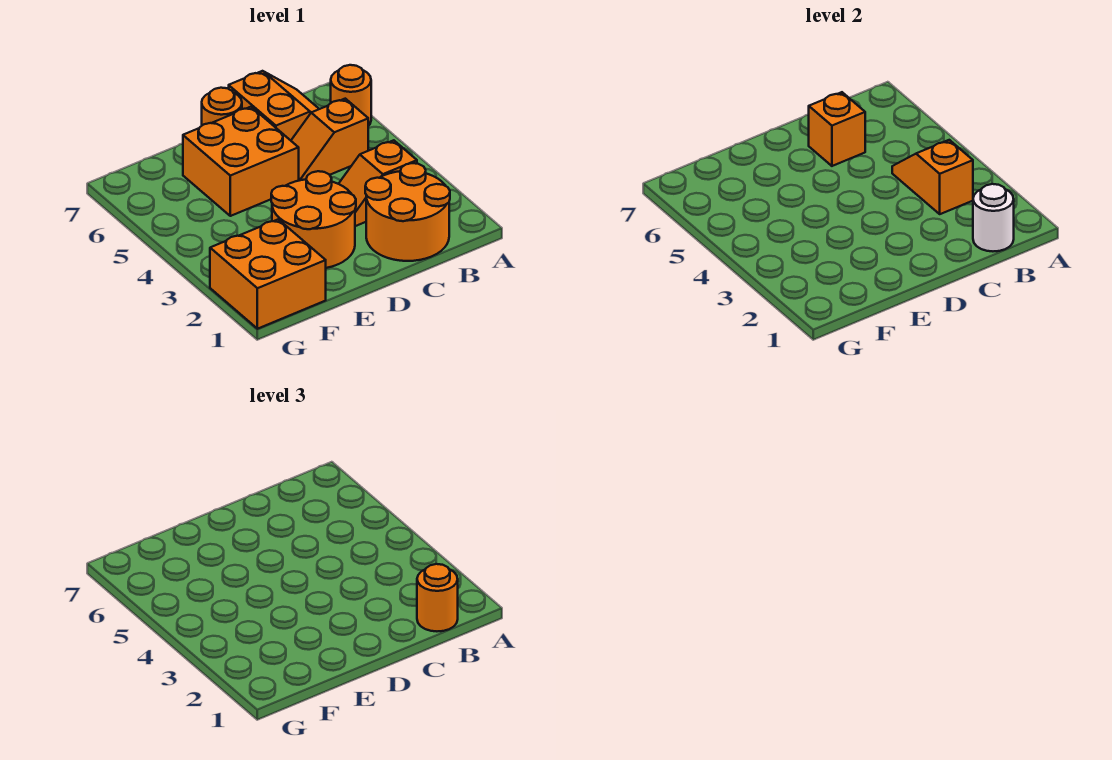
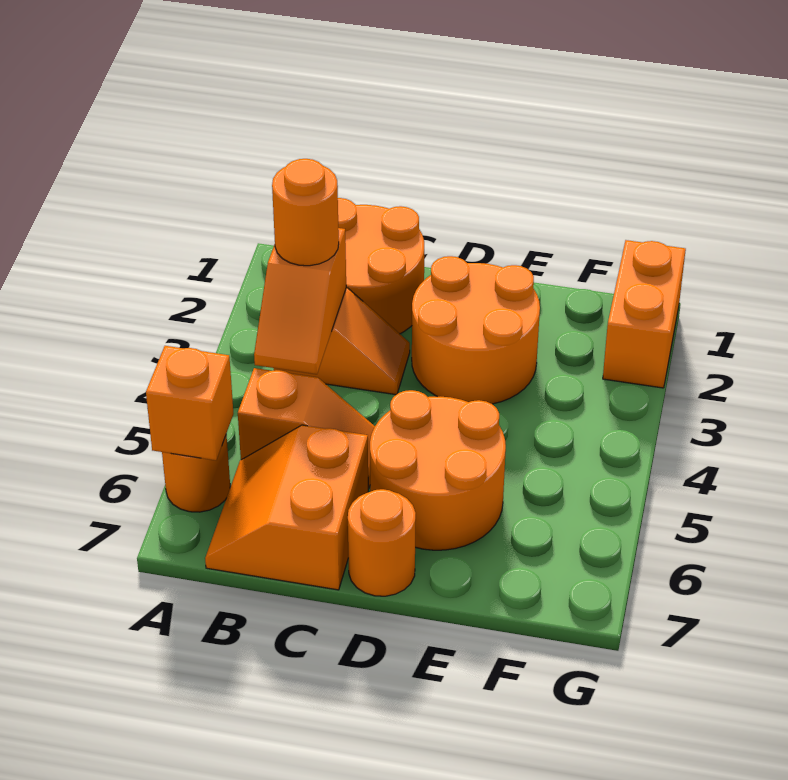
white 1x1 round brick [973,184,1014,251] -> none
orange 1x1 round brick [417,564,458,631] -> orange 1x1 round brick moved to [272,159,339,266]
orange 1x1 brick [809,92,865,166] -> orange 1x1 brick moved to [146,346,234,460]
orange 2x2 brick [183,107,299,216] -> orange 2x2 round brick [370,390,506,550]
orange 2x2 brick [210,219,326,329] -> orange 1x2 brick [603,240,686,388]

